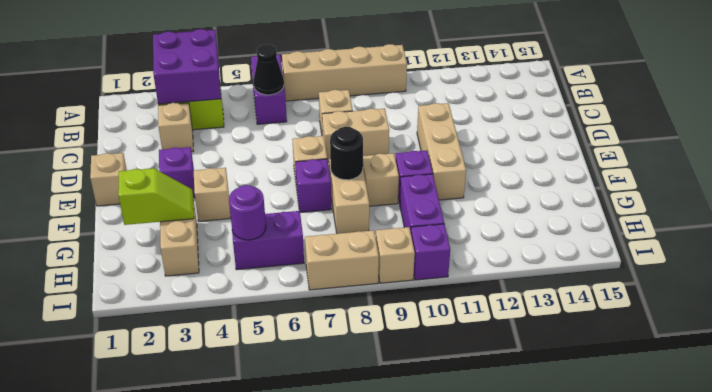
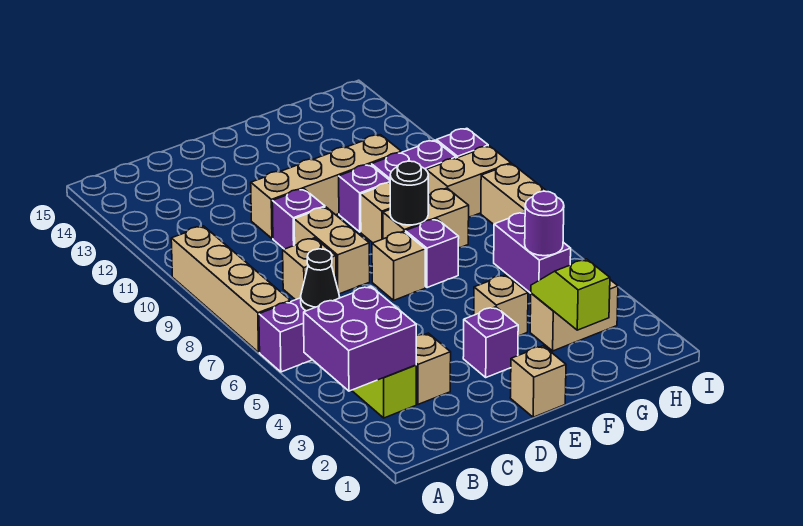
none -> purple 1x1 brick [272,189,325,249]
tan 1x3 brick [417,103,466,200] -> tan 1x4 brick [251,135,401,239]
tan 1x1 brick [376,227,415,283] -> tan 1x2 brick [426,146,511,217]

